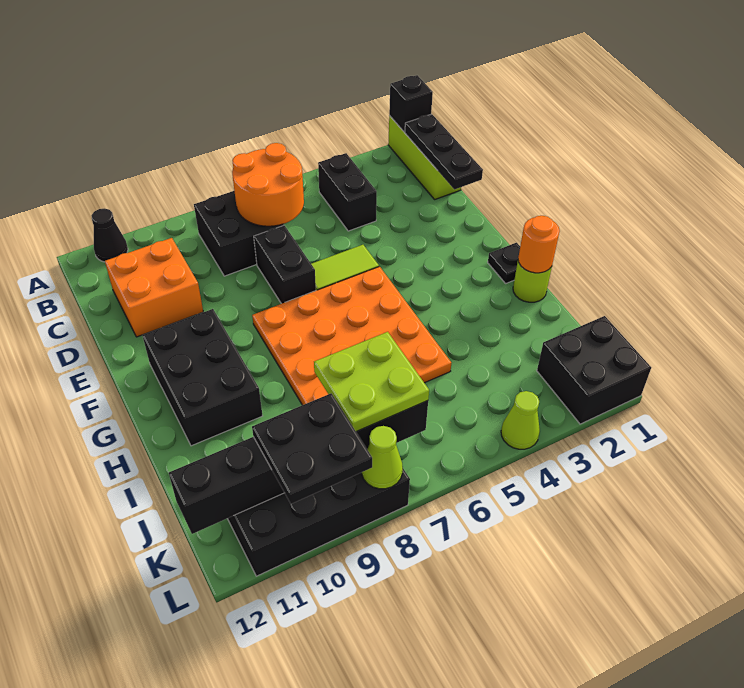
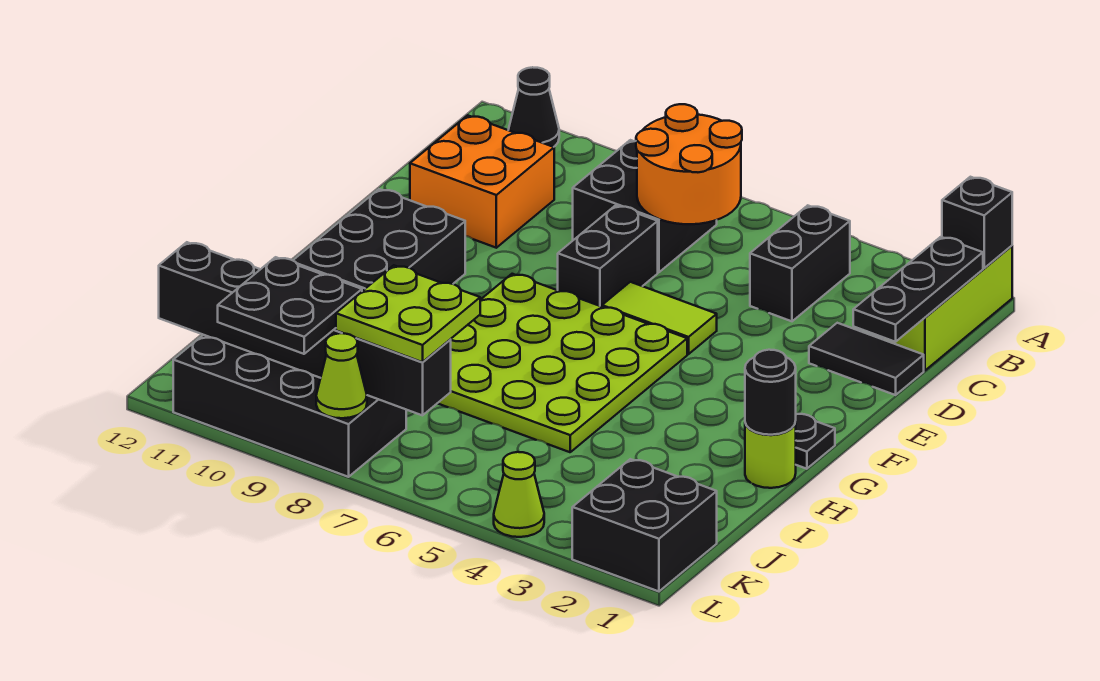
none -> black 1x2 tile [809,323,924,395]
orange 4x4 plate [252,267,451,405] -> lime 4x4 plate [438,274,687,452]
orange 1x1 round brick [518,216,560,273] -> black 1x1 round brick [745,350,796,435]

